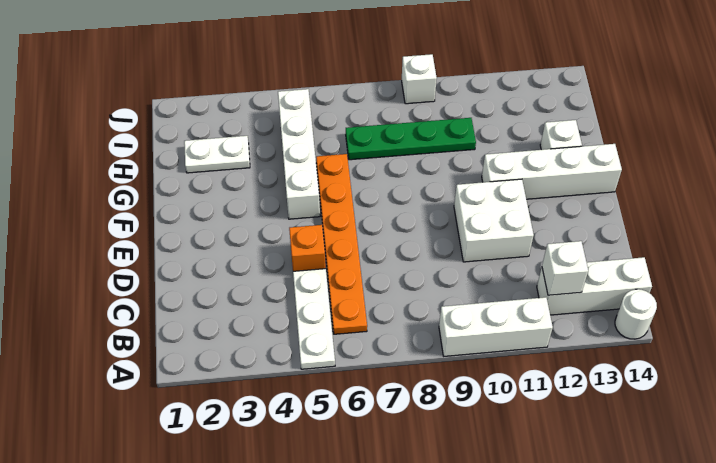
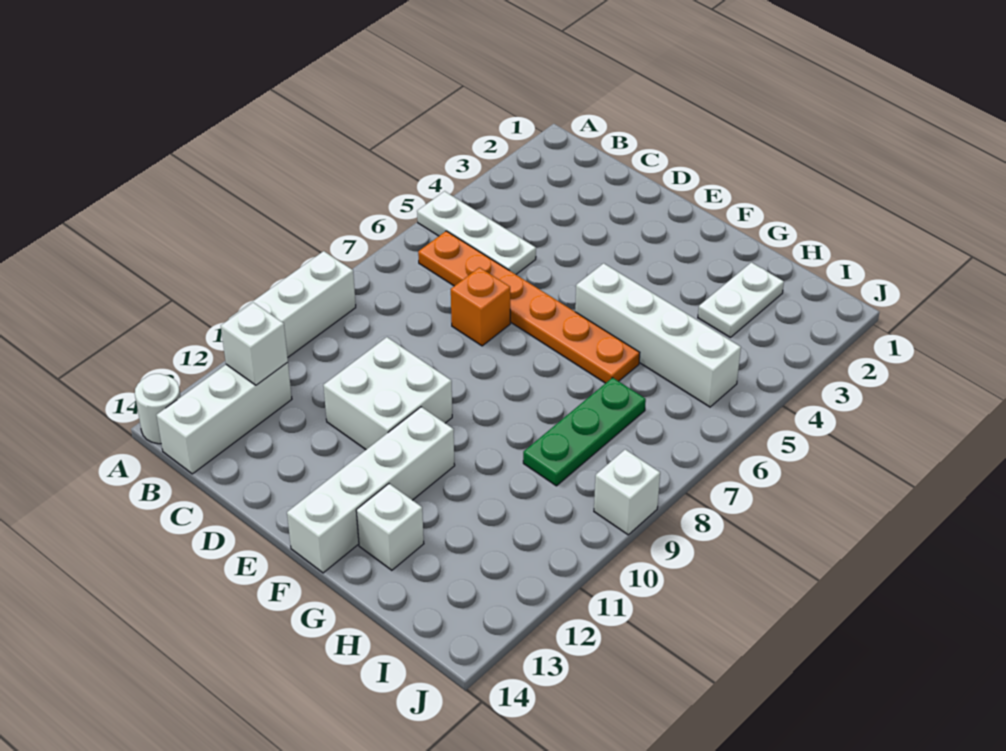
orange 1x1 brick [289,225,326,271] -> orange 1x1 brick moved to [451,267,510,346]
green 1x4 plate [346,118,476,160] -> green 1x3 plate [523,378,646,486]

